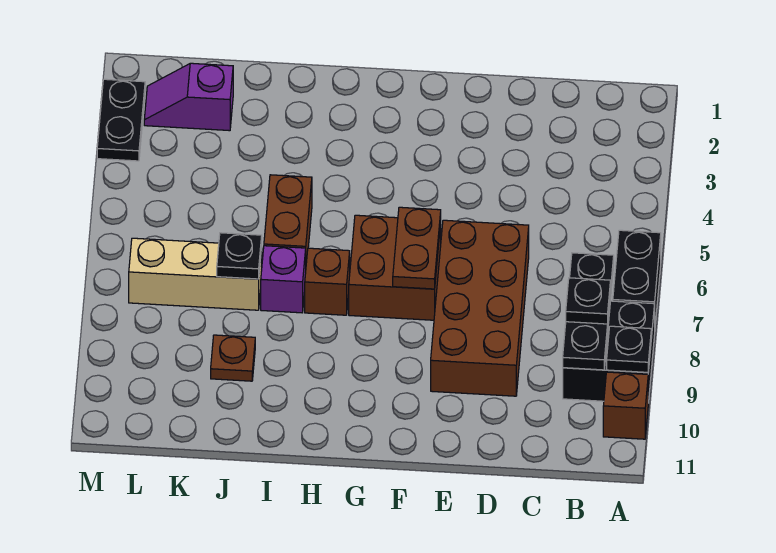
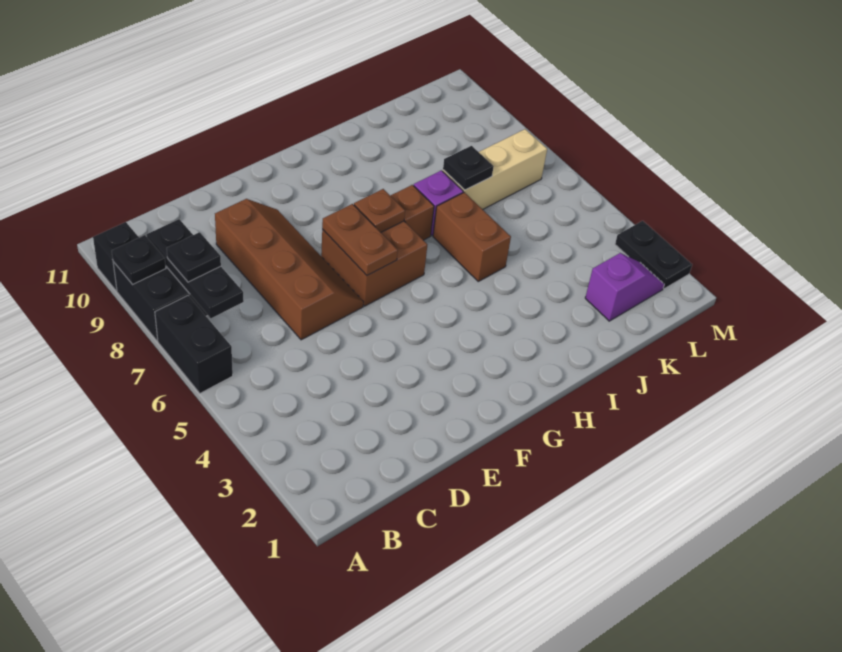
brown 1x1 brick [603,372,648,439] -> black 1x1 brick [93,222,139,291]
brown 2x4 brick [431,220,529,396] -> brown 2x4 slope [215,199,364,340]
brown 1x1 plate [211,335,255,381] -> brown 1x1 plate moved to [354,189,405,232]

